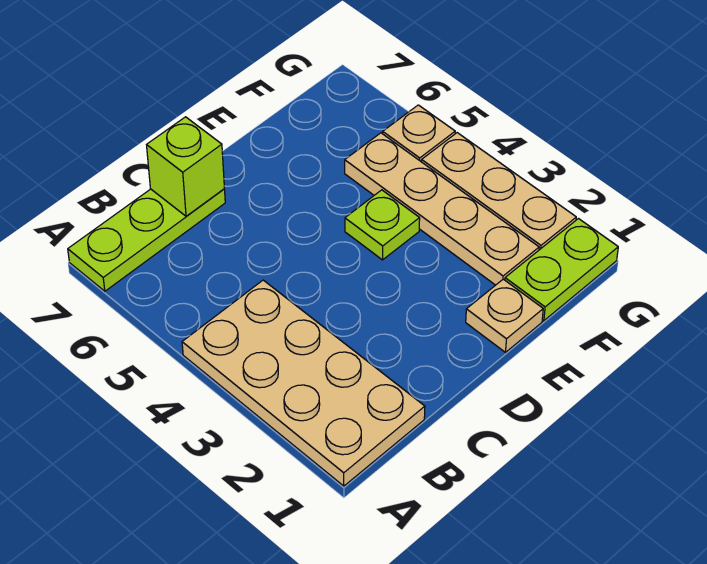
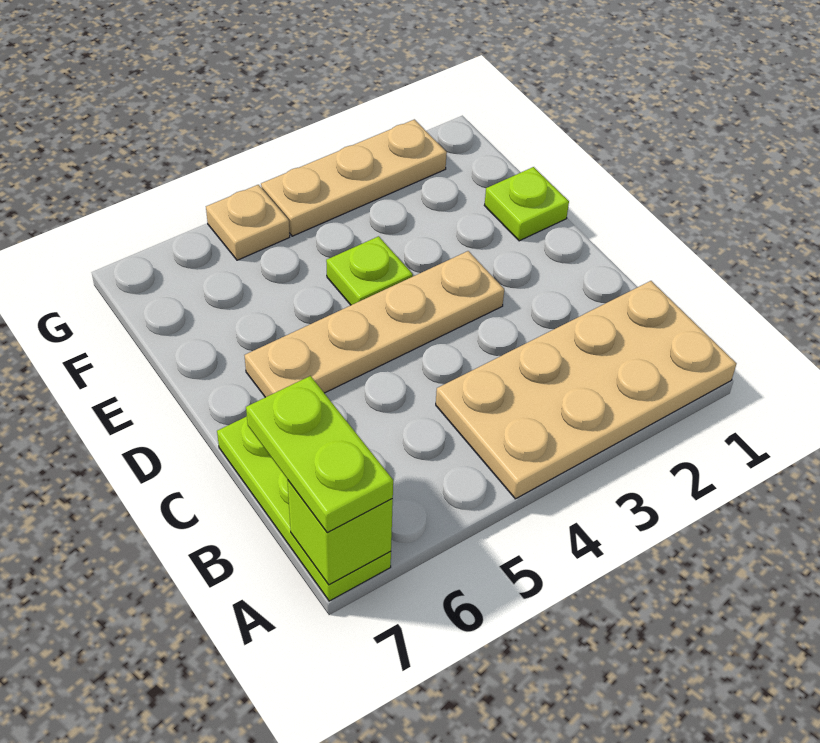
lime 1x1 brick [147,117,224,216] -> lime 1x1 brick moved to [287,480,393,585]
tan 1x1 plate [466,279,543,352] -> lime 1x1 plate [484,167,569,241]
lime 1x2 plate [505,219,618,321] -> lime 1x2 plate moved to [246,376,393,533]
tan 1x4 plate [345,133,539,285] -> tan 1x4 plate moved to [244,251,504,397]

